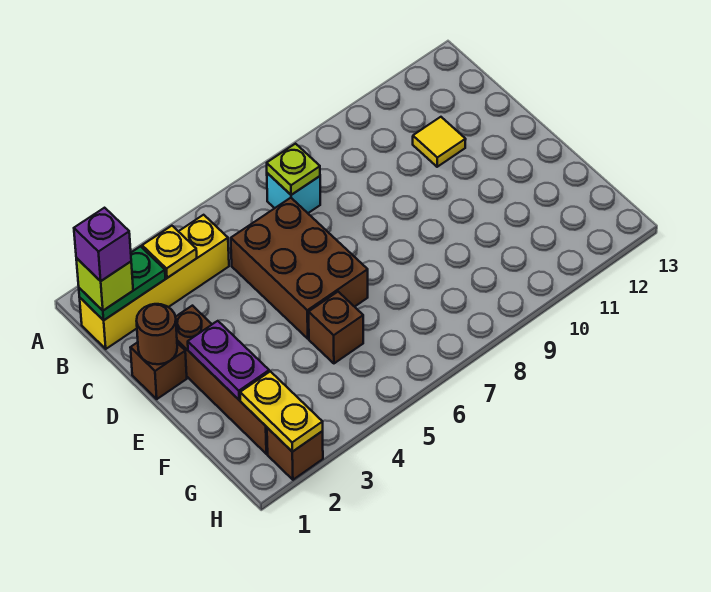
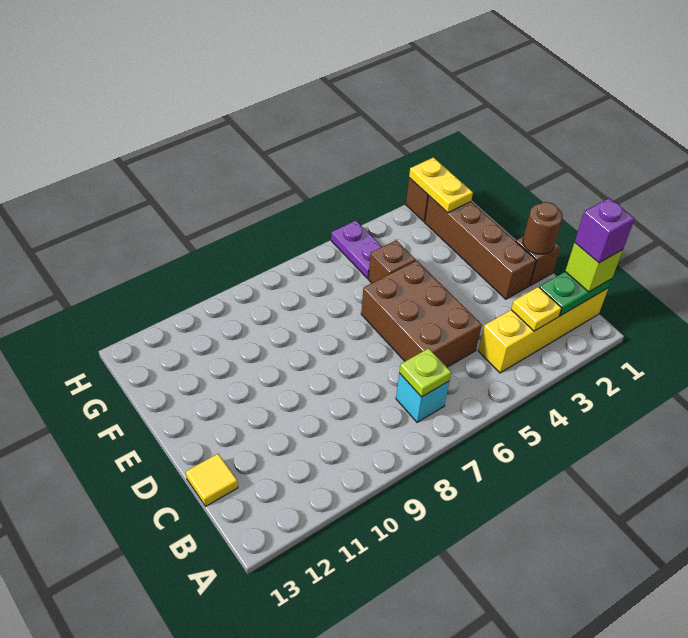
yellow 1x1 tile [413,117,466,167] -> yellow 1x1 tile moved to [186,454,238,506]
purple 1x2 plate [188,321,269,400] -> purple 1x2 plate moved to [331,220,382,278]

